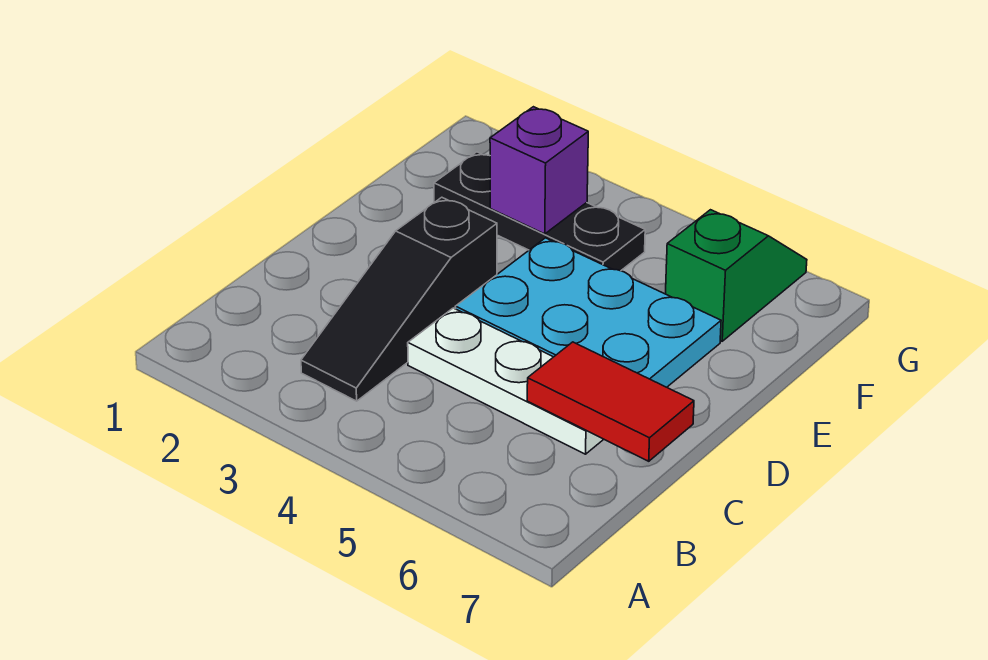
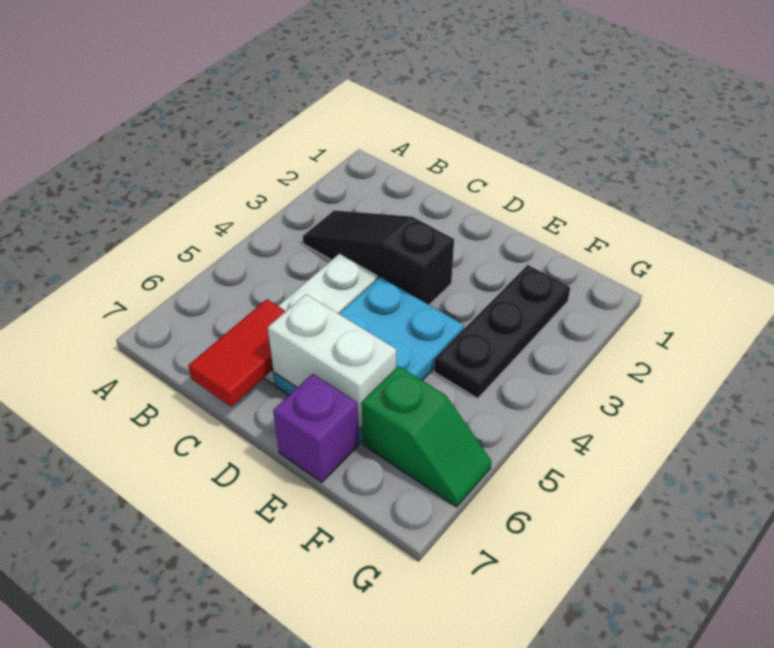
none -> white 1x2 brick [268,294,396,429]
purple 1x1 brick [490,107,588,234] -> purple 1x1 brick moved to [273,374,359,482]

